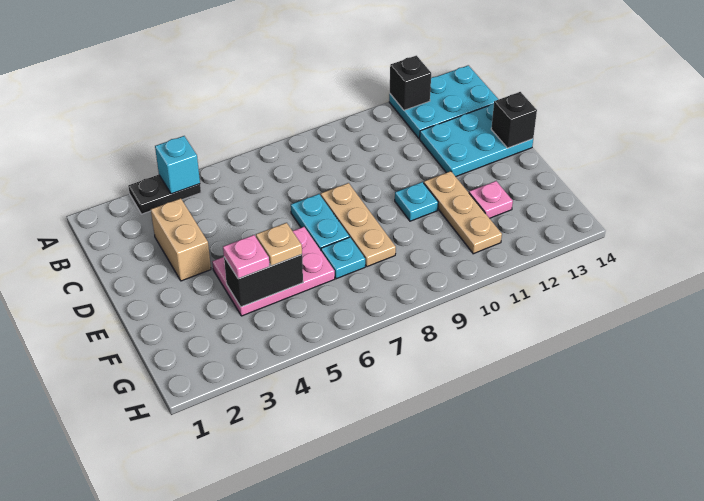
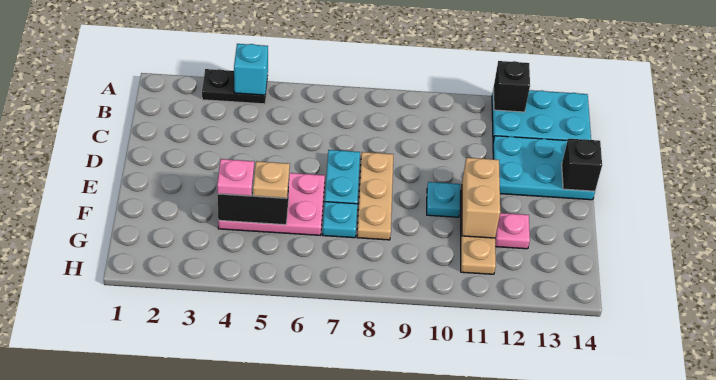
tan 1x2 brick [151,198,211,281] -> tan 1x2 brick moved to [462,158,500,238]

